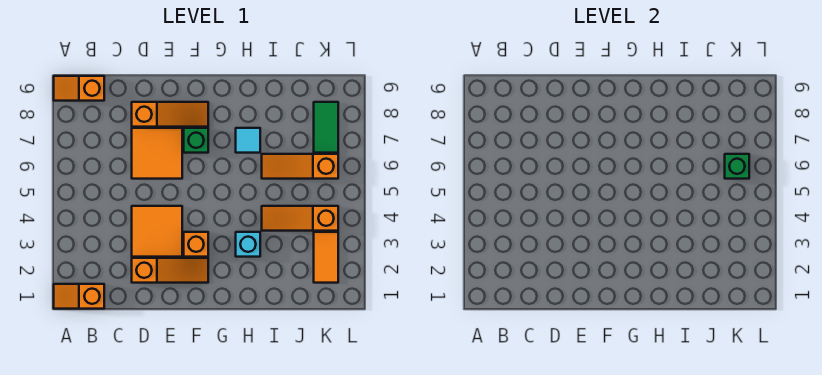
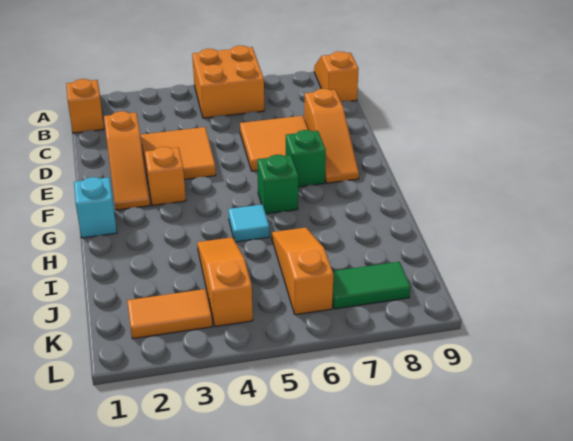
none -> orange 2x2 brick [192,45,264,118]
cyan 1x1 brick [236,232,260,257] -> cyan 1x1 brick moved to [74,177,117,238]
cyan 1x1 tile [236,128,260,153] -> cyan 1x1 tile moved to [228,204,270,242]
green 1x1 brick [725,154,749,179] -> green 1x1 brick moved to [257,155,298,214]

